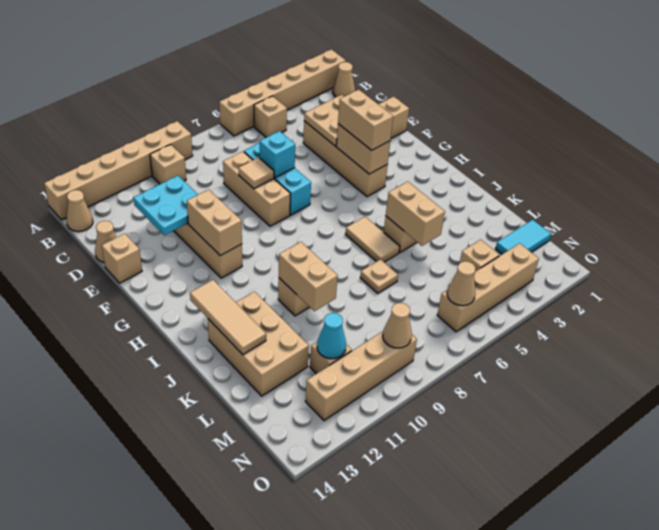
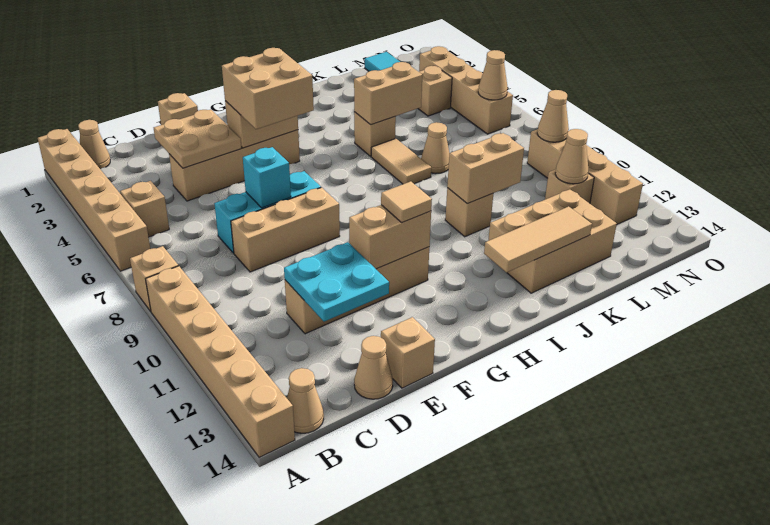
tan 1x1 brick [150,145,186,184] -> tan 1x1 brick moved to [130,246,178,311]
tan 1x1 tile [239,157,274,189] -> tan 1x1 tile moved to [381,181,432,223]
tan 1x2 brick [338,90,393,150] -> tan 2x2 brick [222,48,314,129]
tan 1x2 tile [345,217,400,262] -> tan 1x2 tile turned to [371,139,431,184]
tan 1x1 plate [360,259,398,293] -> tan 1x1 cone [421,122,449,174]
cyan 1x1 cone [317,313,346,359] -> tan 1x1 cone [555,129,588,184]

